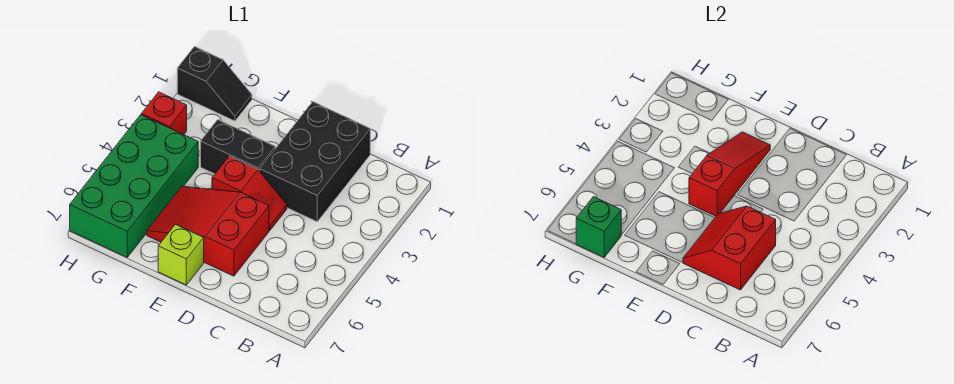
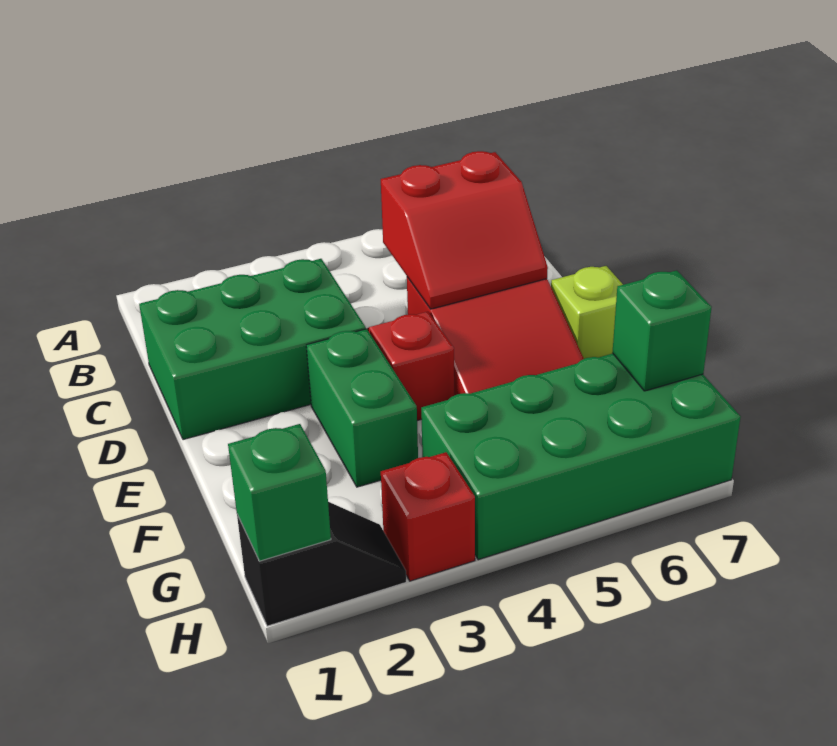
black 2x3 brick [260,102,370,221] -> green 2x3 brick [139,259,366,440]
red 1x3 slope [689,132,770,216] -> none
black 1x2 brick [201,120,275,174] -> green 1x2 brick [306,329,418,487]
black 1x2 slope [177,47,252,121] -> black 1x2 slope turned to [237,502,406,626]
none -> green 1x1 brick [228,424,331,561]

